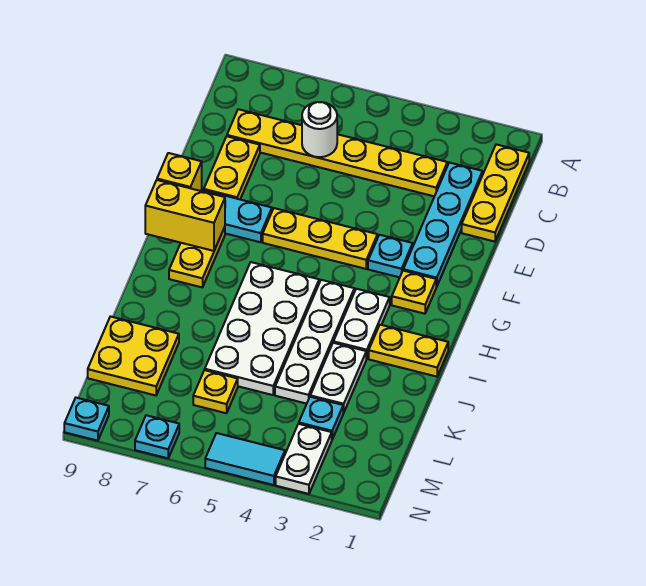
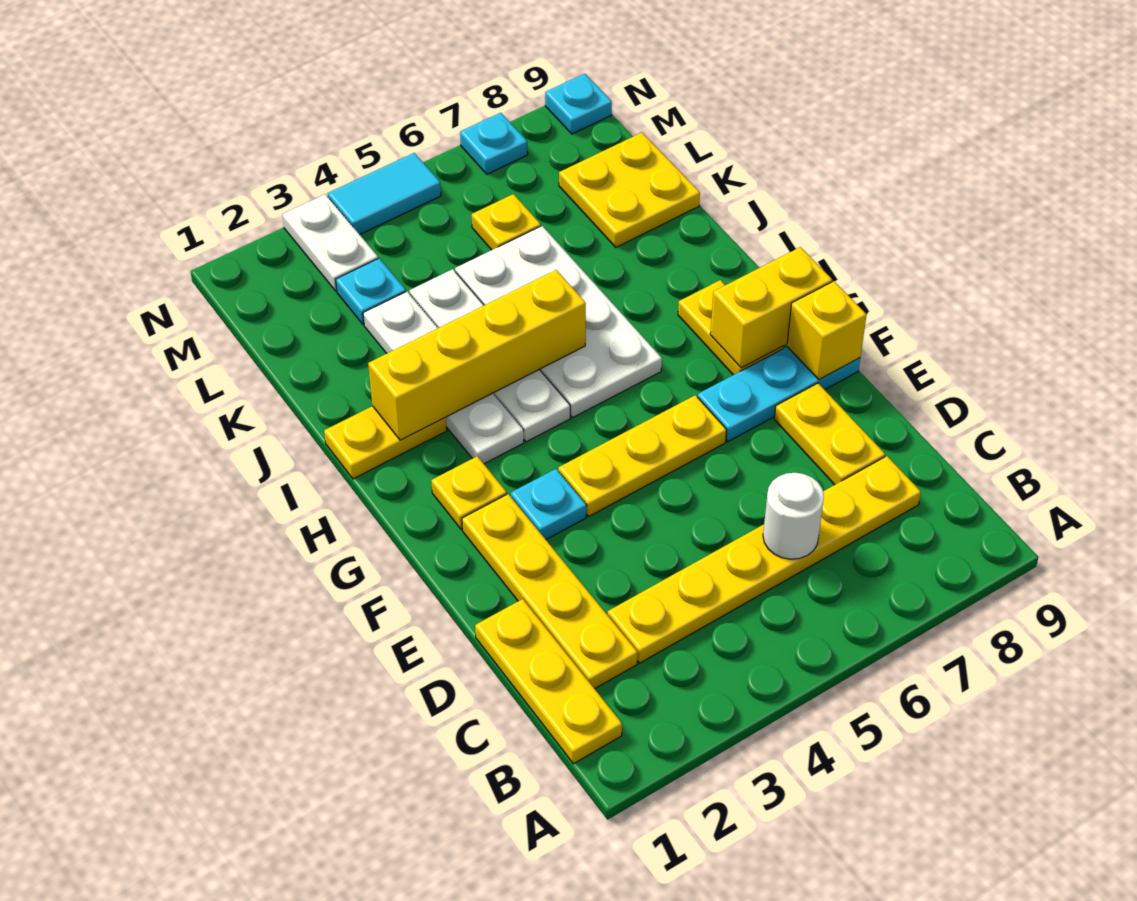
cyan 1x4 plate [403,163,483,287] -> yellow 1x4 plate [462,494,638,689]
none -> yellow 1x4 brick [368,270,586,440]

